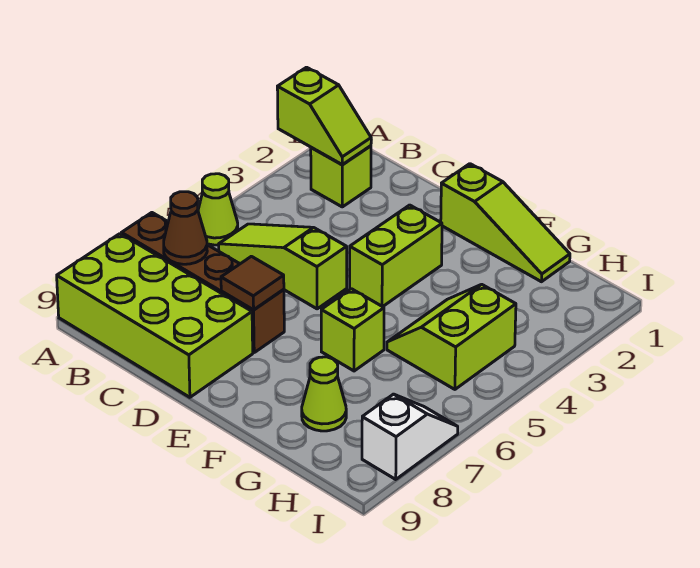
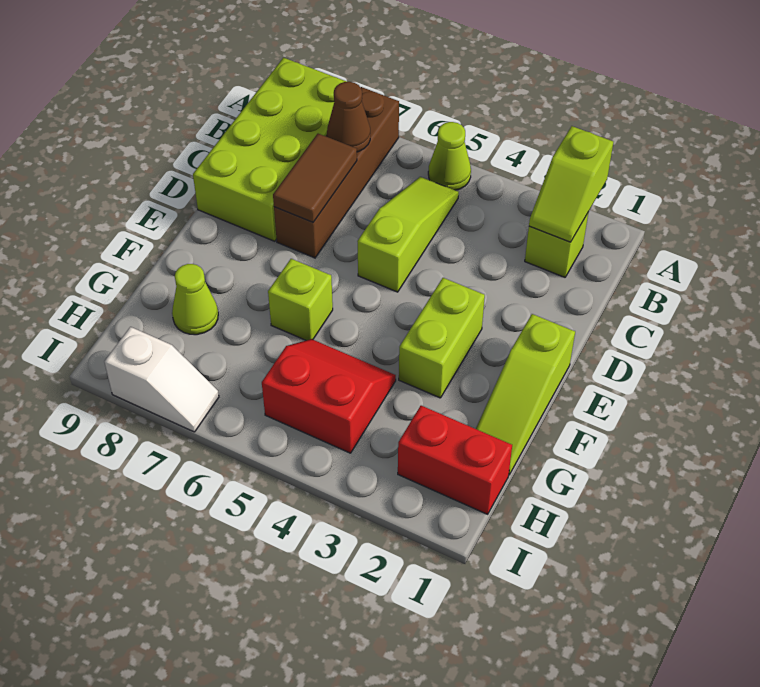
brown 1x1 tile [221,256,284,310] -> brown 1x2 tile [273,134,357,222]
lime 1x2 brick [350,205,442,307] -> lime 1x2 brick turned to [399,278,485,398]
lime 2x2 slope [387,284,516,389] -> red 2x2 slope [262,339,396,453]
none -> red 1x2 brick [398,406,512,514]

